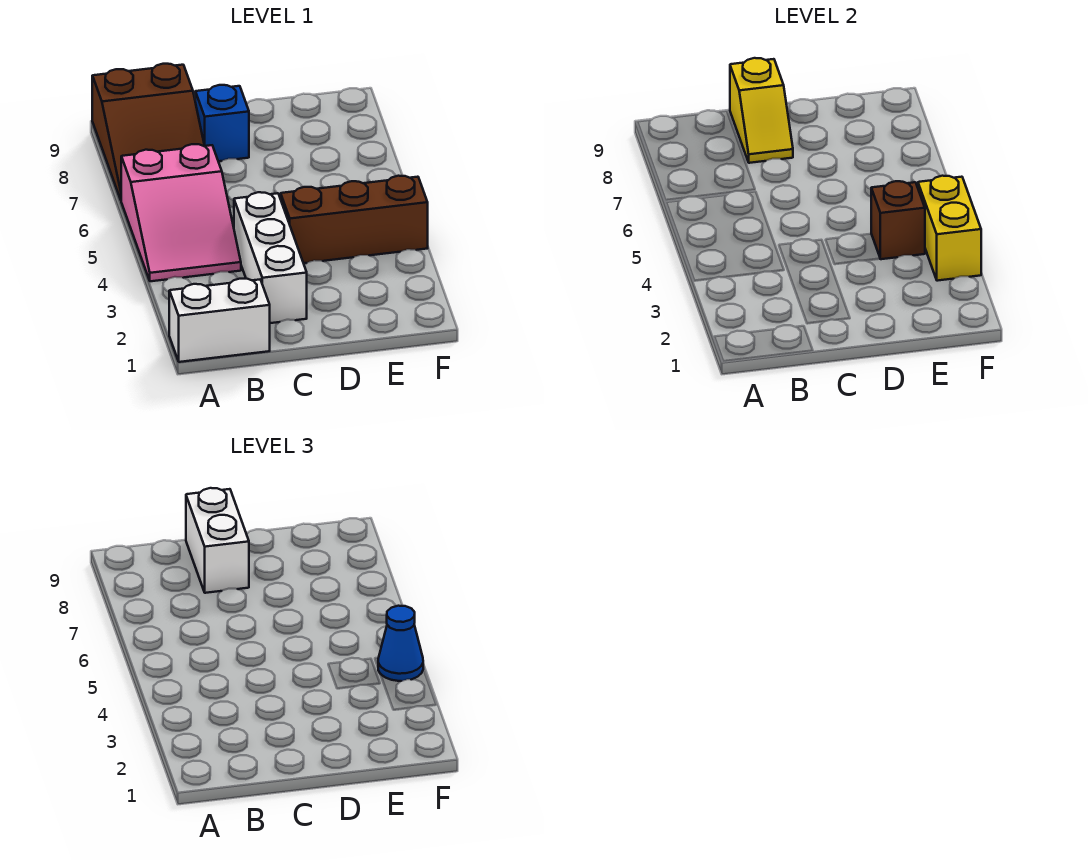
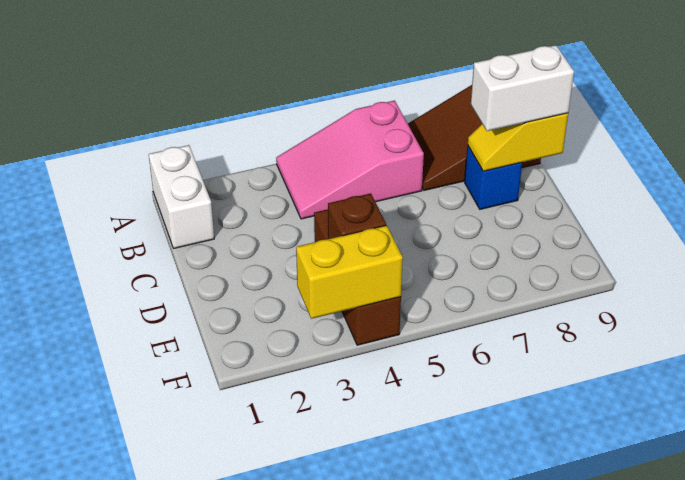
white 1x3 brick [234,192,307,323] -> none
blue 1x1 cone [378,606,423,681] -> none

